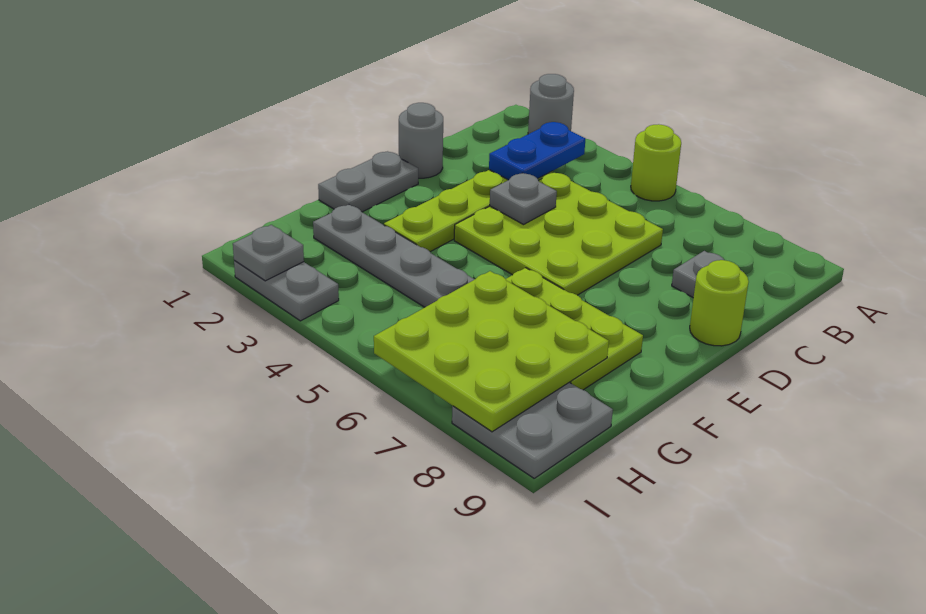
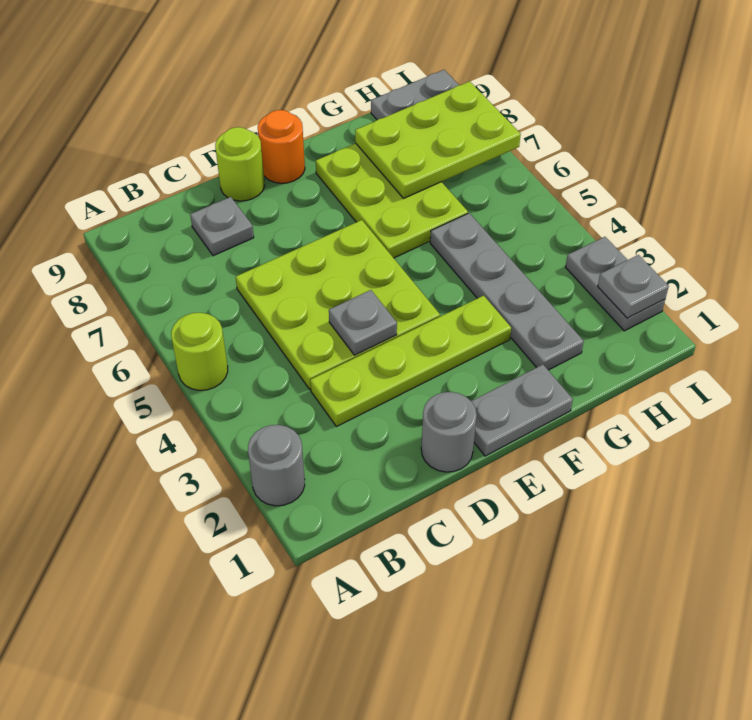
blue 1x2 plate [489,122,585,180] -> none
none -> orange 1x1 round brick [258,110,305,183]
lime 3x3 plate [374,271,609,432] -> lime 2x3 plate [355,81,521,198]

